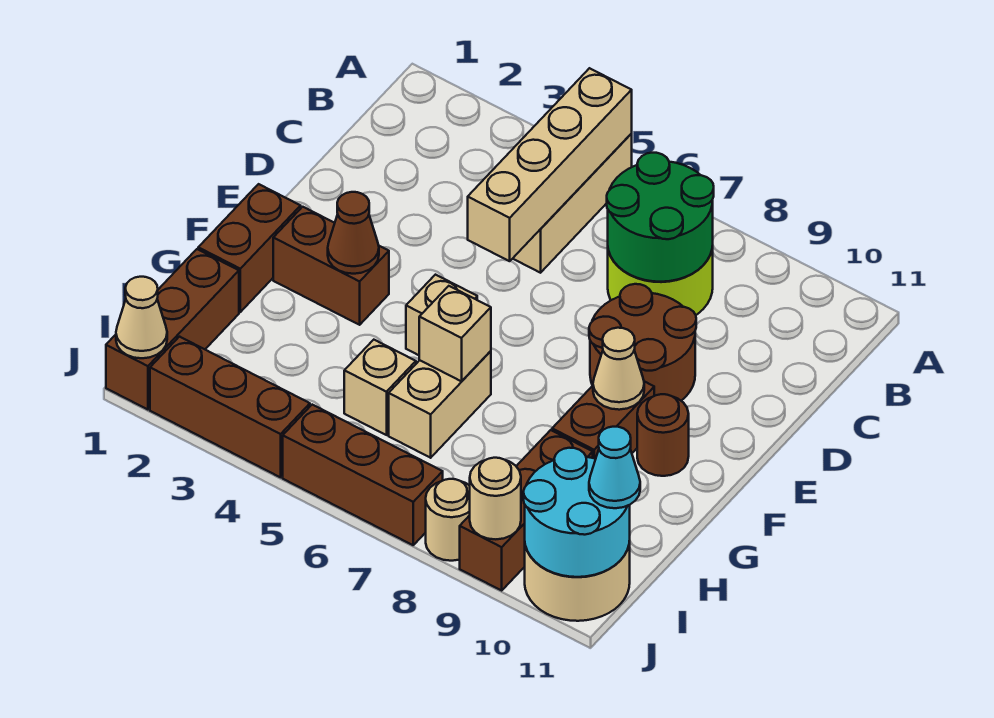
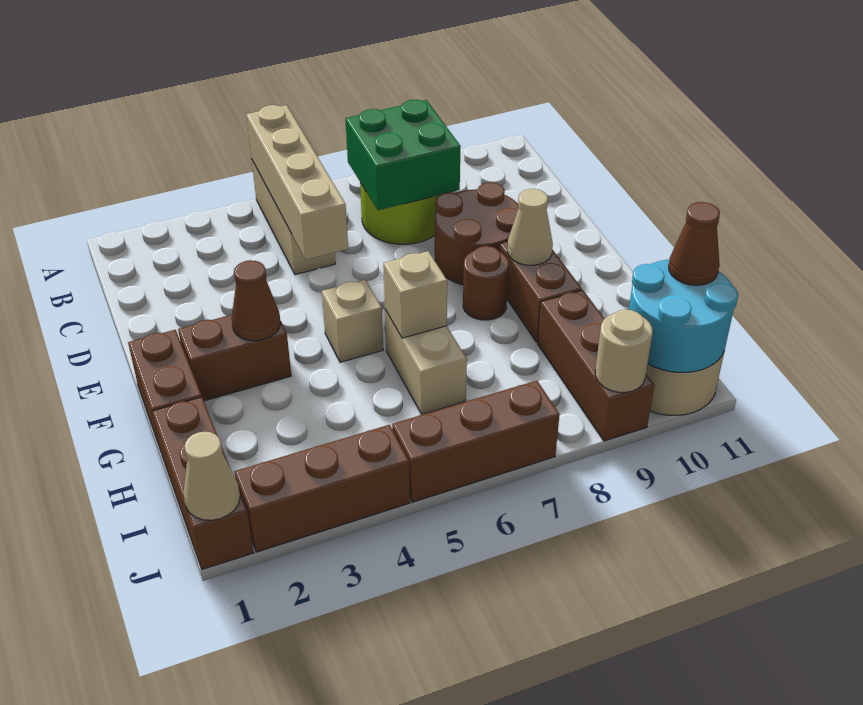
green 2x2 round brick [607,153,714,282] -> green 2x2 brick [345,100,461,210]
brown 1x1 round brick [637,394,689,476] -> brown 1x1 round brick moved to [463,246,509,320]
tan 1x1 brick [344,340,416,435] -> none
cyan 1x1 cone [589,427,640,508] -> brown 1x1 cone [669,202,720,285]
tan 1x1 round brick [426,479,470,561] -> none

